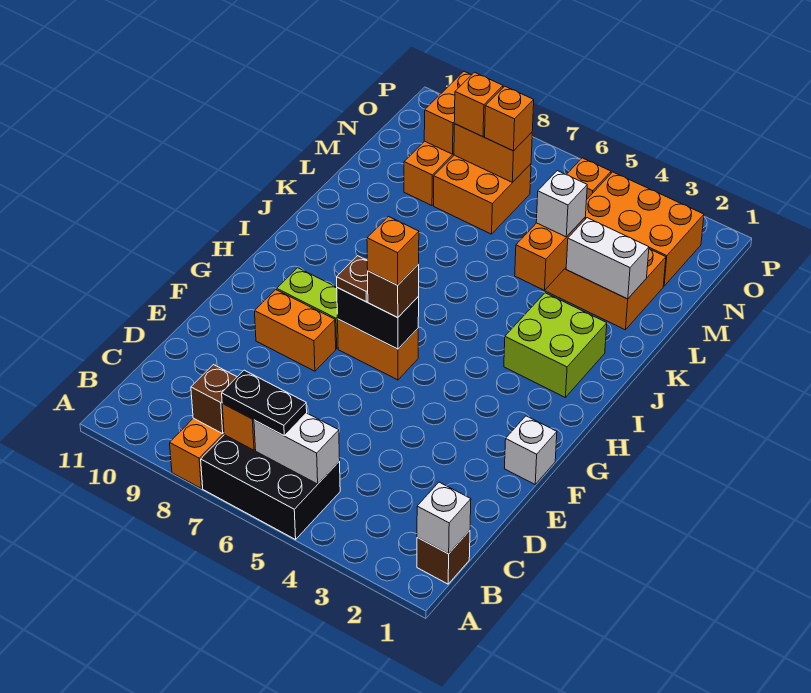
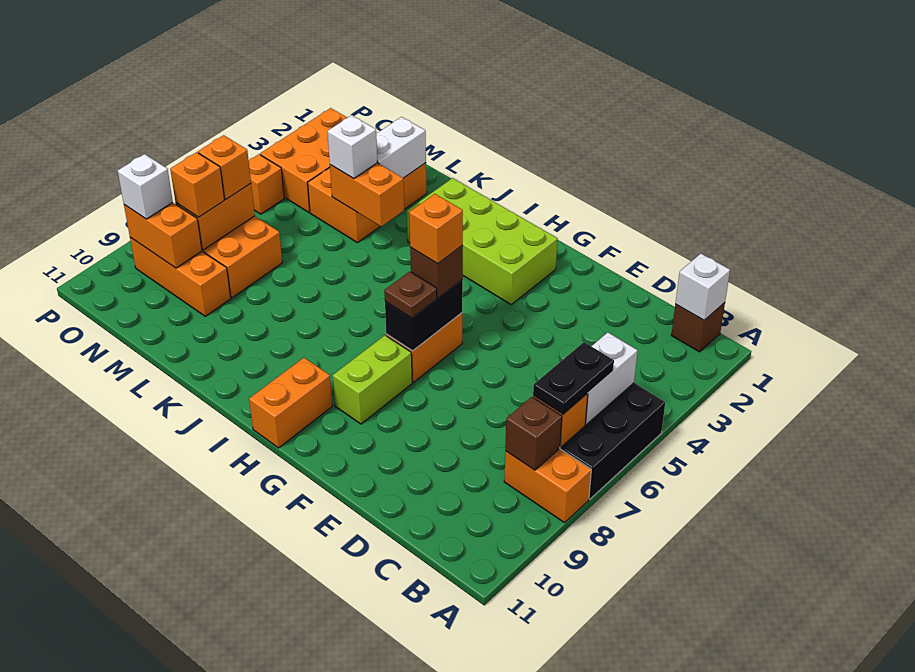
white 1x1 brick [504,416,557,484] -> white 1x1 brick moved to [118,154,173,219]
orange 1x2 brick [255,290,336,371] -> orange 1x2 brick moved to [249,358,332,448]
lime 2x2 brick [504,293,607,397] -> lime 2x4 brick [407,178,558,304]

